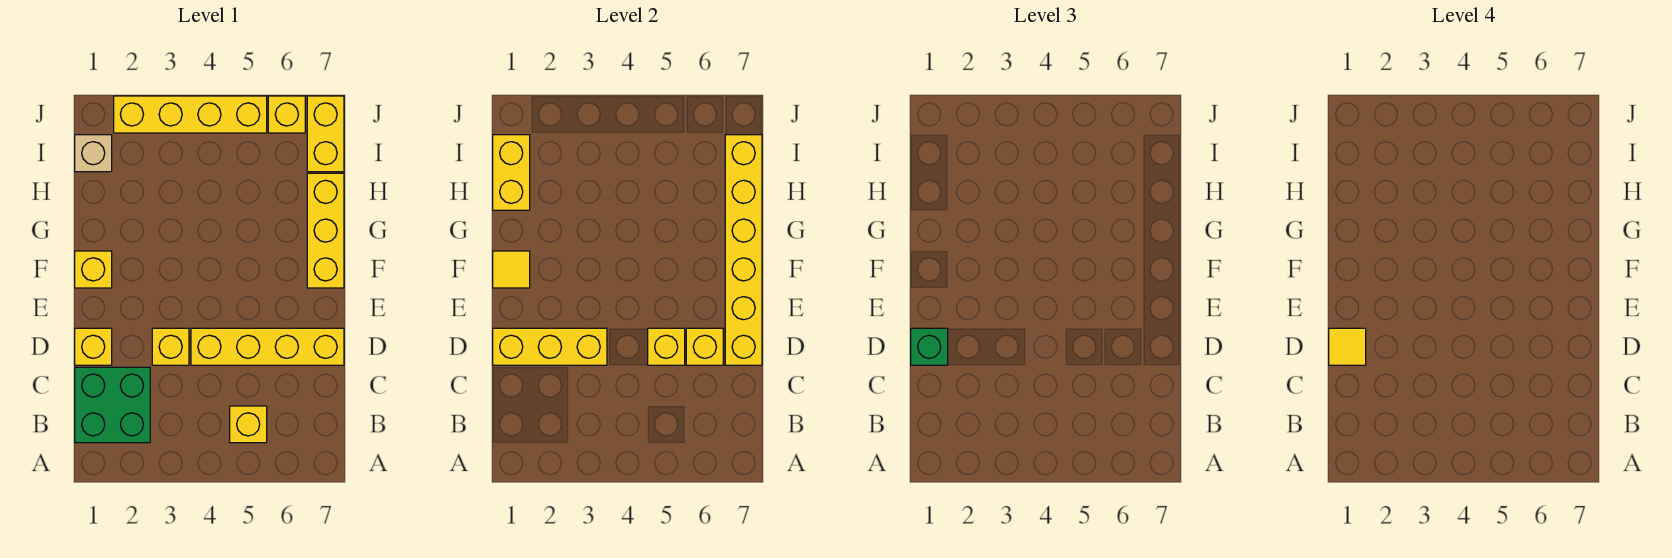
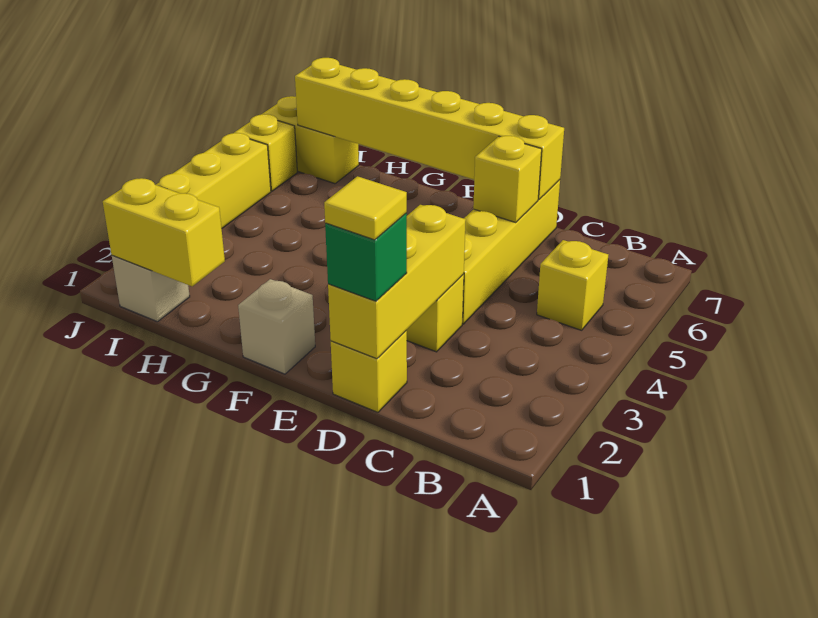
green 2x2 brick [75,367,150,443] -> none
yellow 1x1 brick [648,328,685,365] -> none
yellow 1x1 brick [75,251,112,288] -> tan 1x1 brick [238,279,315,374]
yellow 1x1 tile [493,251,530,288] -> none
yellow 1x3 brick [307,173,344,288] -> none

